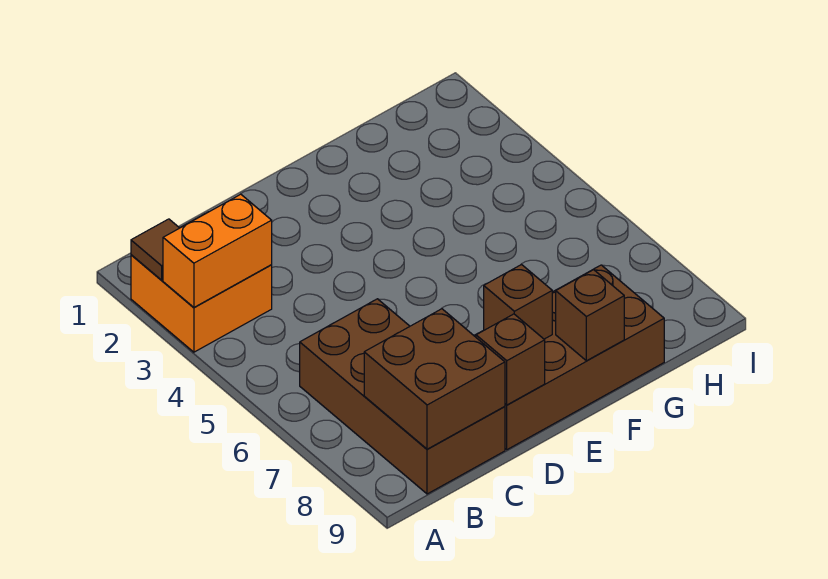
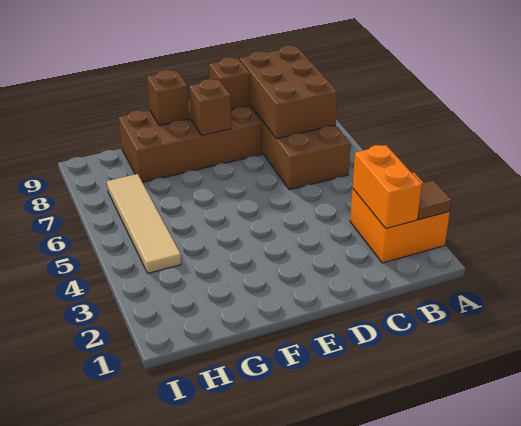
orange 1x2 brick [163,194,272,307] -> orange 1x2 brick turned to [353,145,422,229]
brown 2x2 brick [364,309,505,449] -> brown 2x3 brick [240,45,338,139]
none -> tan 1x4 tile [107,174,181,273]

